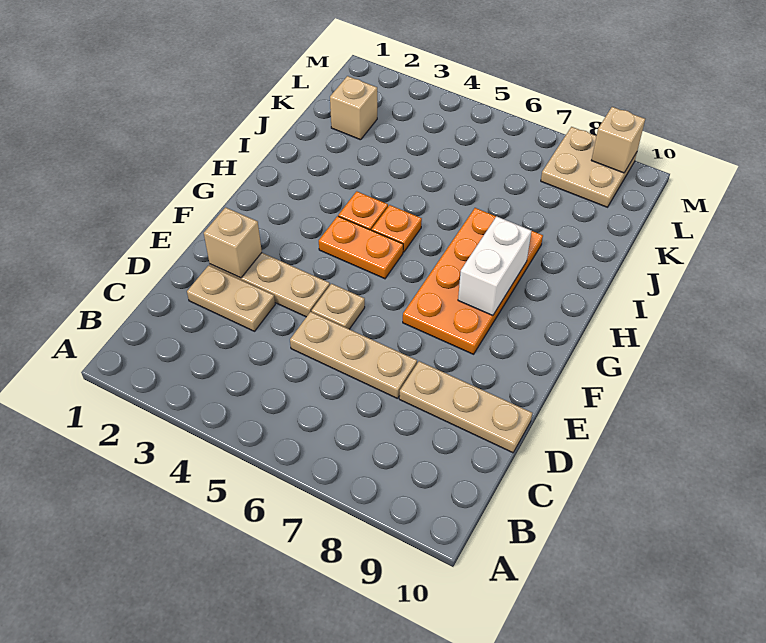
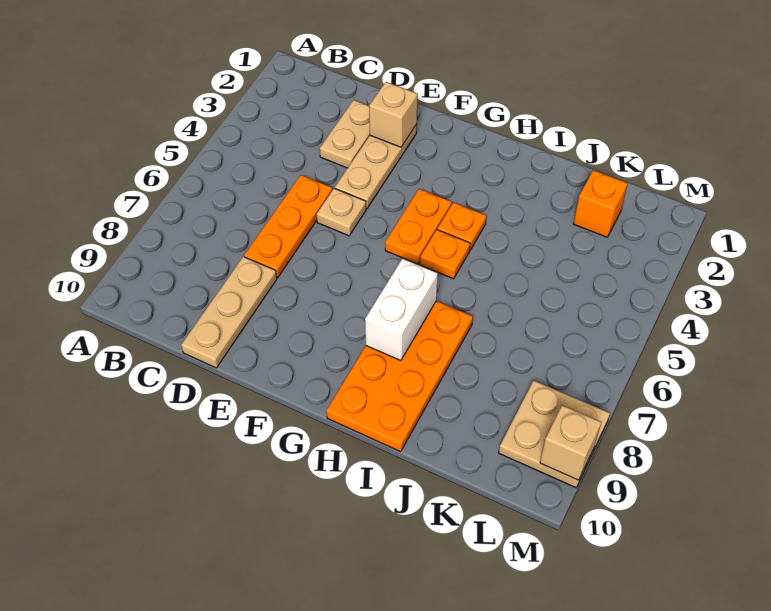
tan 1x3 plate [290,312,417,399] -> orange 1x3 plate [244,175,332,278]
orange 2x4 plate [403,208,543,354] -> orange 2x4 plate turned to [326,301,473,452]
white 1x2 brick [458,216,531,316] -> white 1x2 brick turned to [365,259,438,361]
tan 1x1 brick [330,76,377,140] -> orange 1x1 brick [574,170,628,237]

